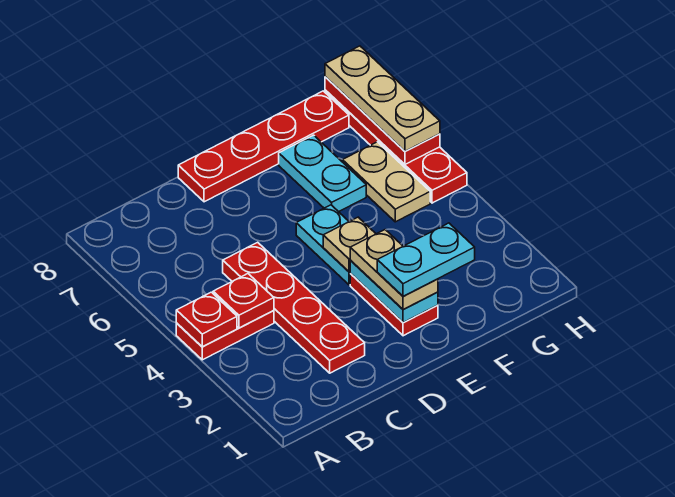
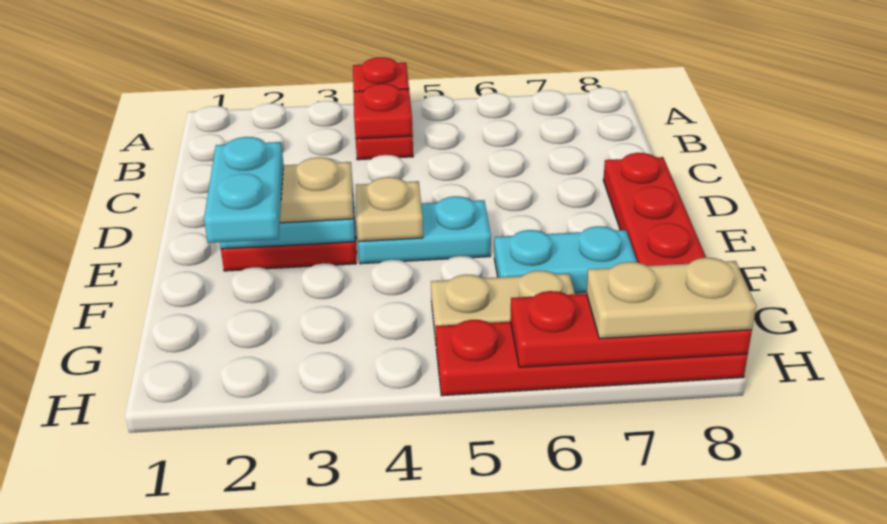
red 1x4 plate [223,242,365,373] -> none
tan 1x3 plate [325,46,440,151] -> tan 1x2 plate [586,258,756,339]

